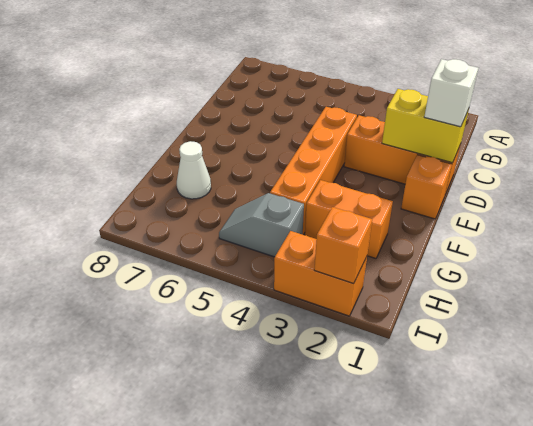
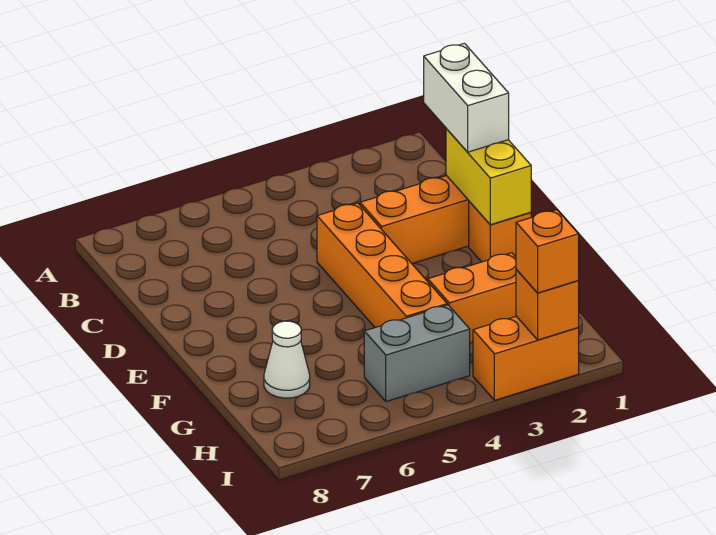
yellow 1x2 brick [382,89,469,163] -> yellow 1x2 brick turned to [446,129,531,225]
white 1x1 brick [424,59,478,127] -> white 1x2 brick [424,43,509,152]
grey 1x2 slope [219,193,304,257] -> grey 1x2 brick [364,305,470,402]
none -> orange 1x1 brick [516,210,579,293]

